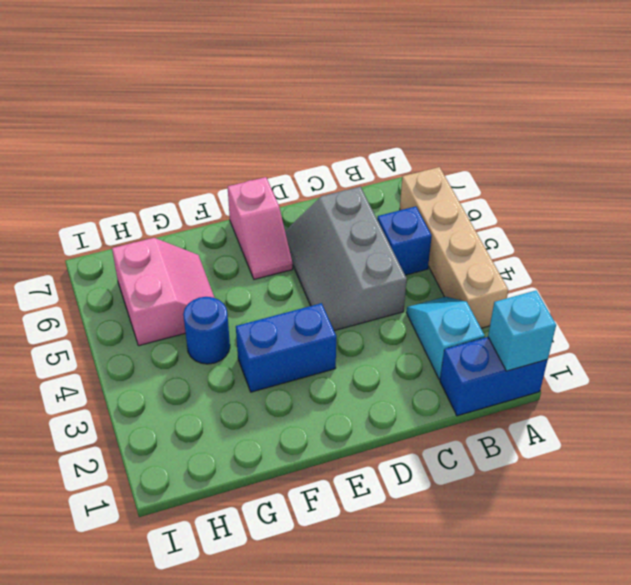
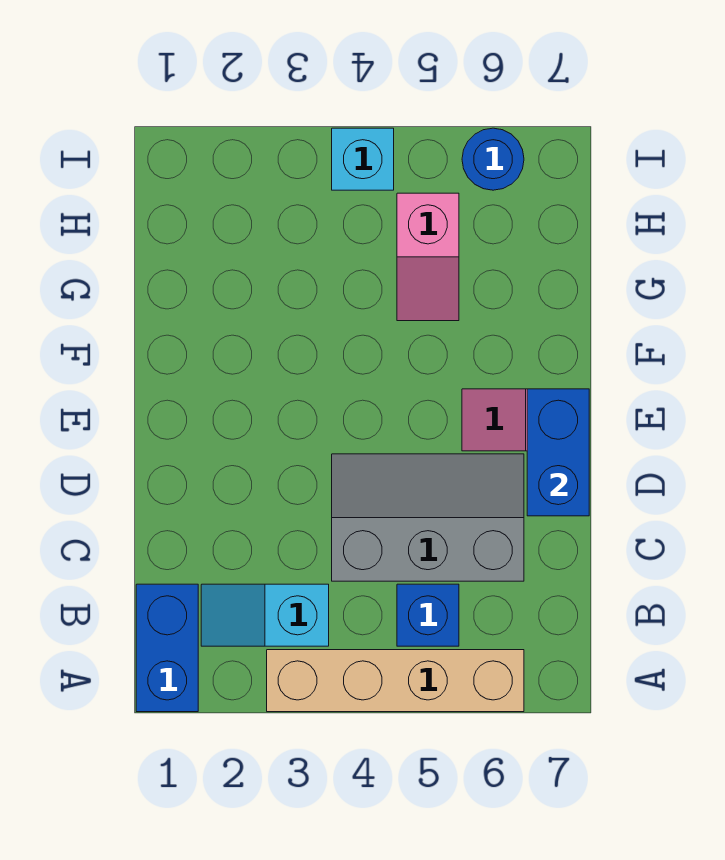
cyan 1x1 brick [488,291,556,371] -> cyan 1x1 brick moved to [332,128,394,190]
cyan 1x2 slope [406,297,485,379] -> cyan 1x2 slope turned to [201,584,329,646]
blue 1x2 brick [236,303,336,392] -> blue 1x2 brick moved to [527,389,589,516]
blue 1x1 round brick [183,297,230,364] -> blue 1x1 round brick moved to [462,128,524,190]
pink 2x2 slope [112,238,215,346] -> pink 1x2 slope [397,193,459,321]

